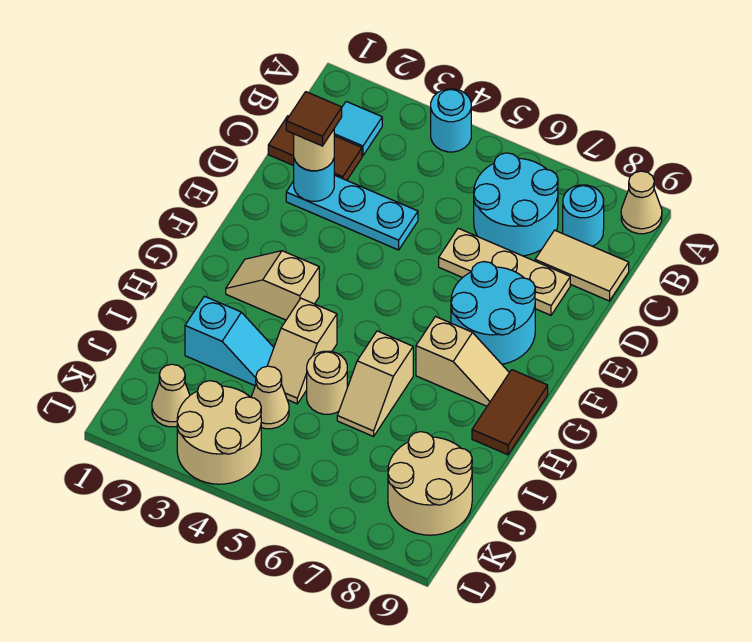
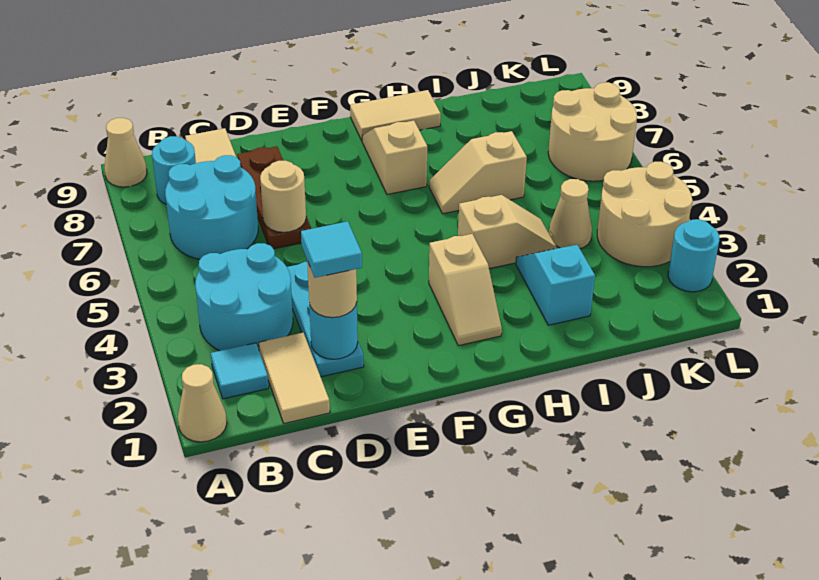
cyan 1x1 round brick [431,89,471,152] -> cyan 1x1 round brick moved to [668,219,720,292]
brown 1x2 tile [268,116,362,180] -> tan 1x2 tile [259,333,330,423]
brown 1x1 tile [286,92,342,146] -> cyan 1x1 tile [301,221,362,278]
tan 1x3 plate [439,228,570,315] -> brown 1x3 plate [237,146,311,249]
cyan 2x2 round brick [451,262,535,364] -> cyan 2x2 round brick moved to [195,243,293,351]
brown 1x2 tile [472,370,548,455] -> tan 1x2 tile [350,90,441,141]
tan 1x2 slope [337,331,413,436] -> tan 1x2 slope turned to [429,131,527,214]
tan 1x1 round brick [307,351,347,414] -> tan 1x1 round brick moved to [260,161,306,232]
tan 2x2 round brick [388,432,472,535] -> tan 2x2 round brick moved to [548,82,637,181]
tan 1x1 cone [152,364,190,427] -> tan 1x1 cone moved to [178,364,227,442]

